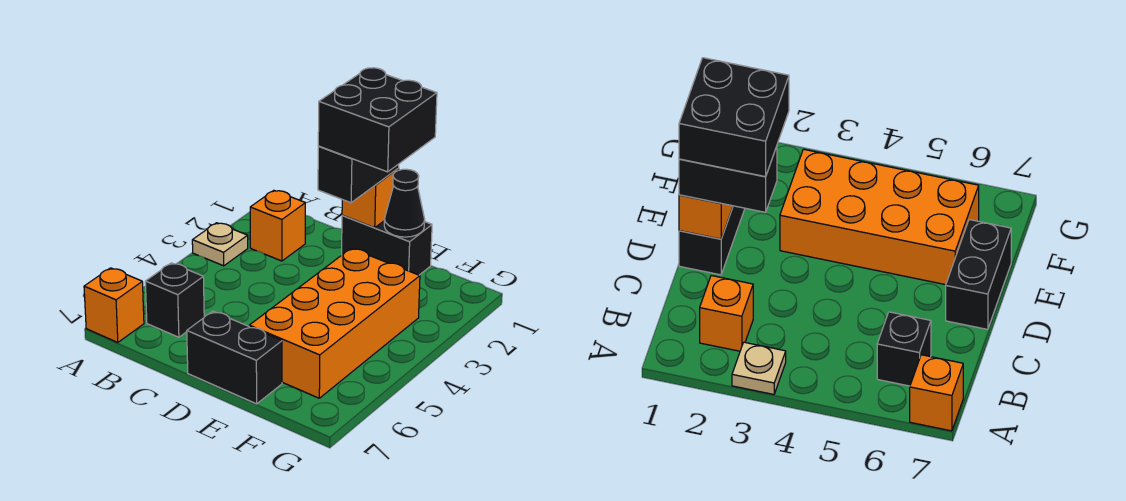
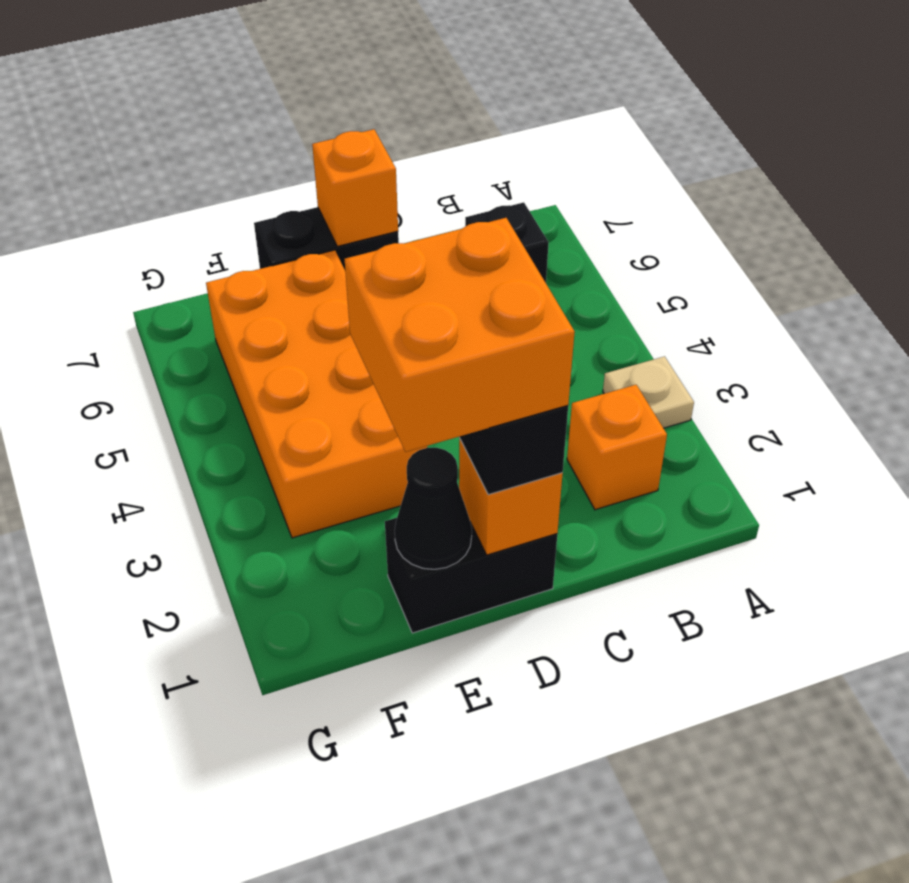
orange 1x1 brick [84,268,144,343] -> orange 1x1 brick moved to [312,129,398,246]
black 2x2 brick [318,68,437,172] -> orange 2x2 brick [345,218,575,452]

